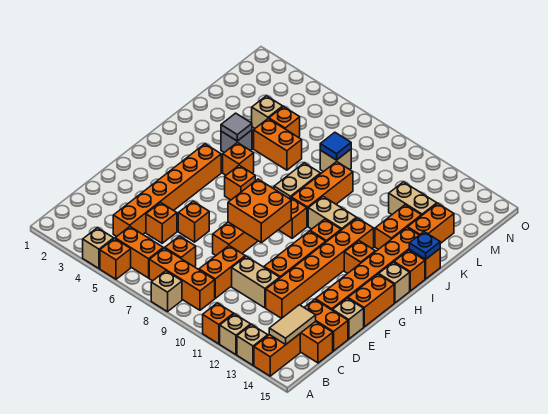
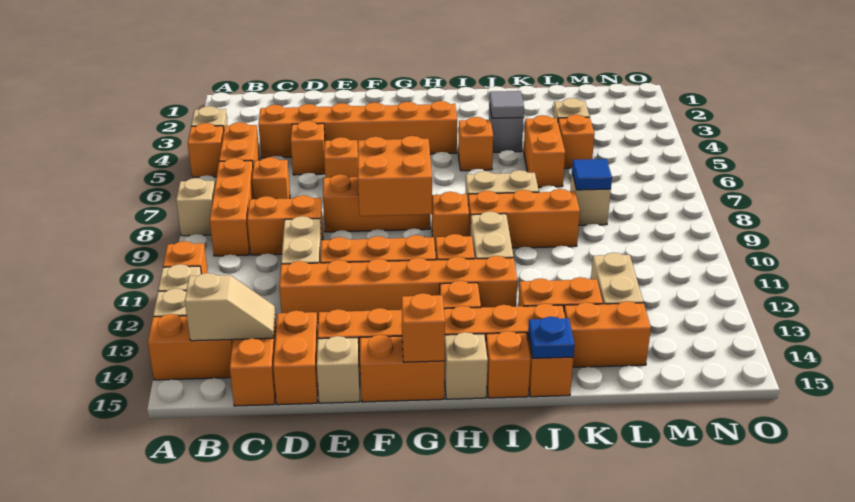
tan 1x2 tile [269,305,316,345] -> tan 1x2 slope [185,273,275,341]
orange 1x1 brick [225,165,255,200] -> orange 1x1 brick moved to [402,293,445,362]

